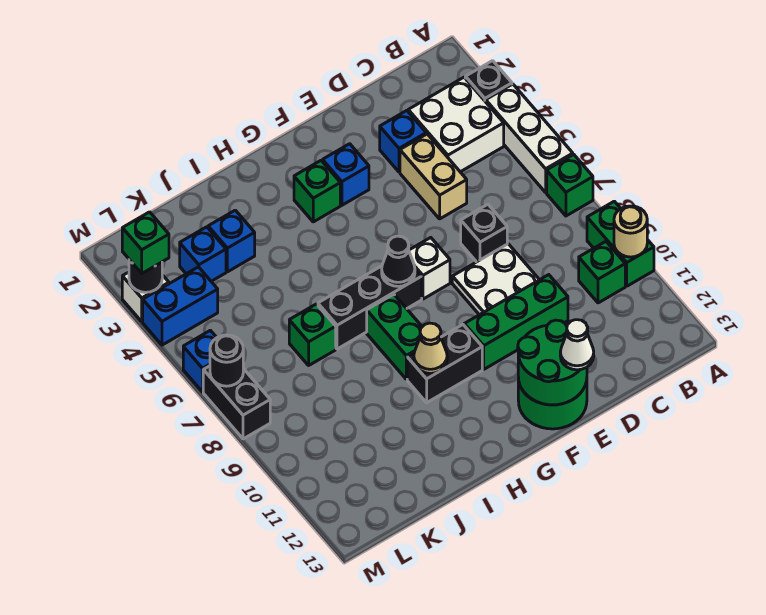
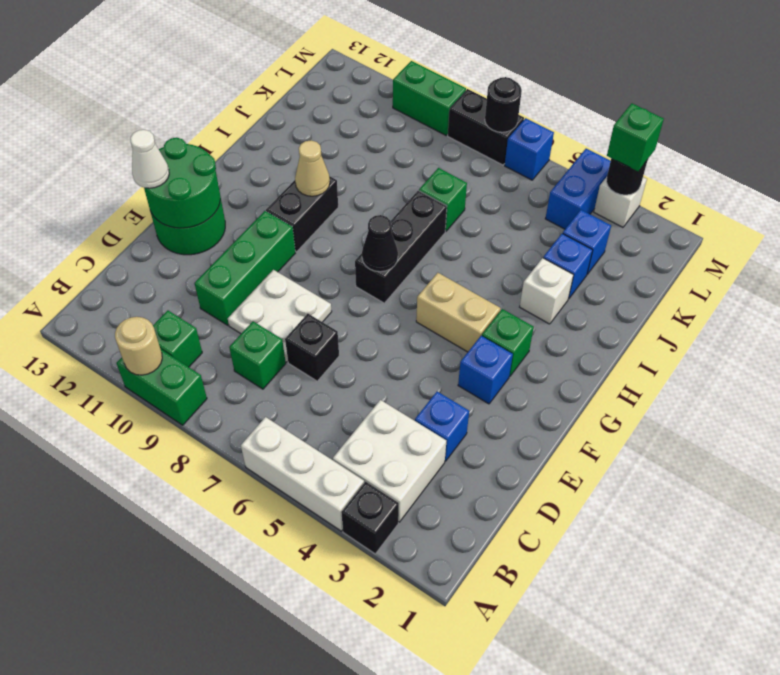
green 1x1 brick [547,154,593,216] -> green 1x1 brick moved to [229,321,286,389]
tan 1x2 brick [400,134,467,219] -> tan 1x2 brick moved to [416,273,501,352]
white 1x1 brick [409,238,450,299] -> white 1x1 brick moved to [520,258,573,324]
green 1x2 brick [367,294,422,379] -> green 1x2 brick moved to [393,61,466,135]

